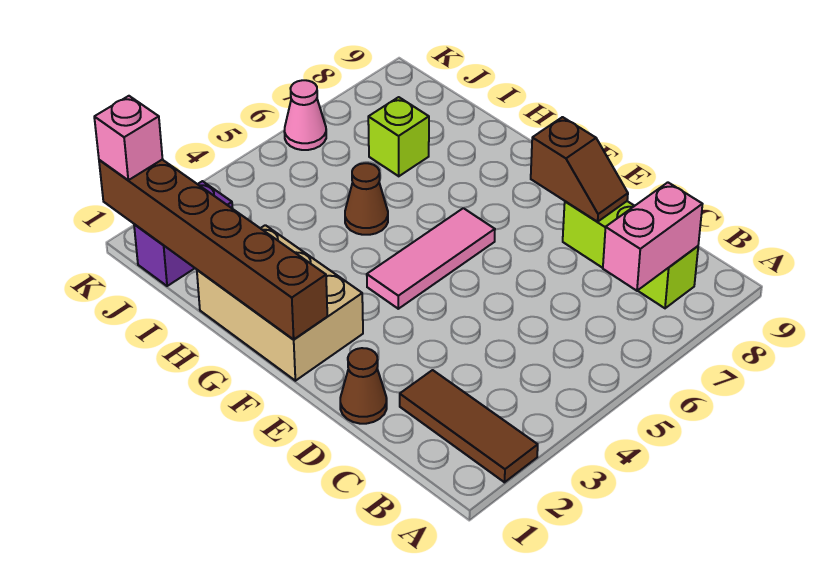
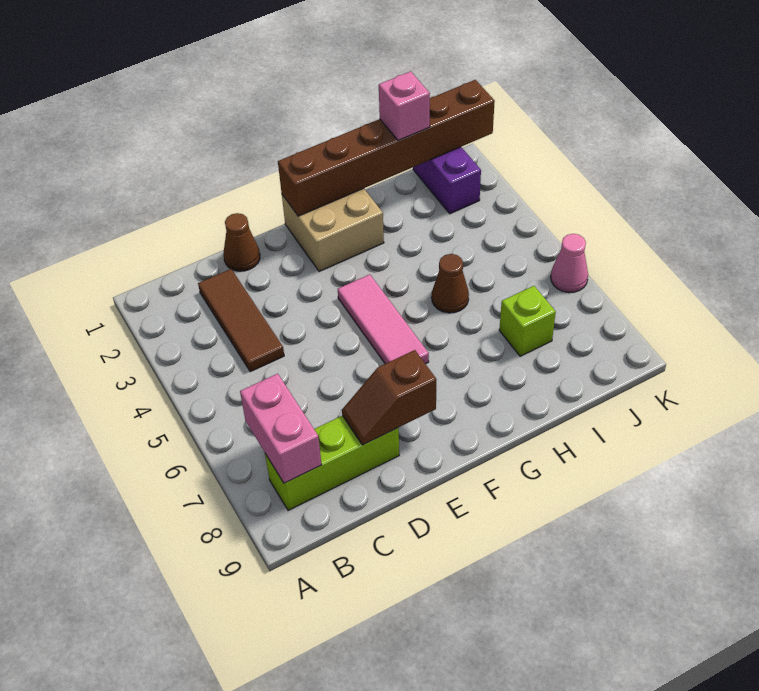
brown 1x3 tile [400,370,538,482] -> brown 1x3 tile turned to [198,269,284,372]
tan 2x3 brick [197,225,363,381] -> tan 2x2 brick [282,188,384,272]
pink 1x1 brick [94,96,162,180] -> pink 1x1 brick moved to [379,71,430,141]

